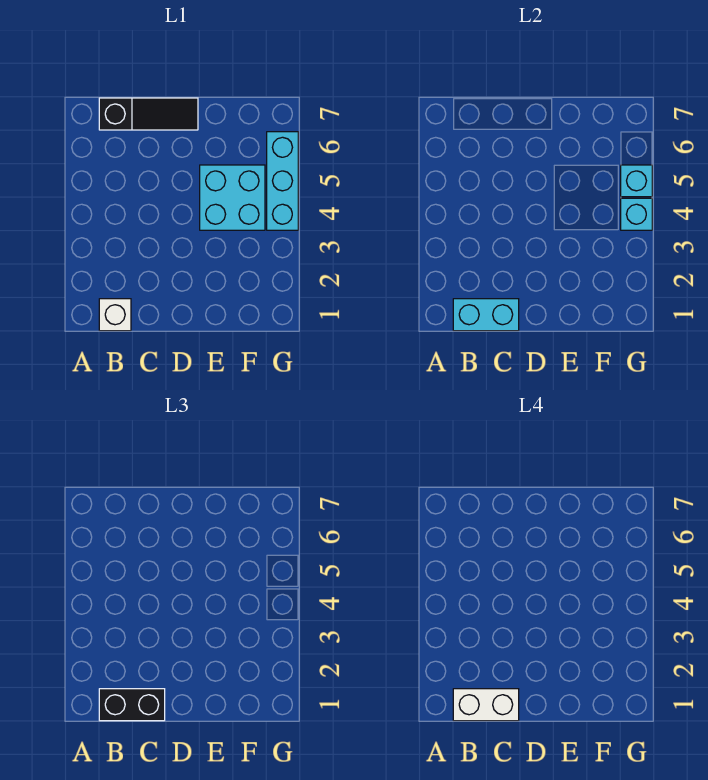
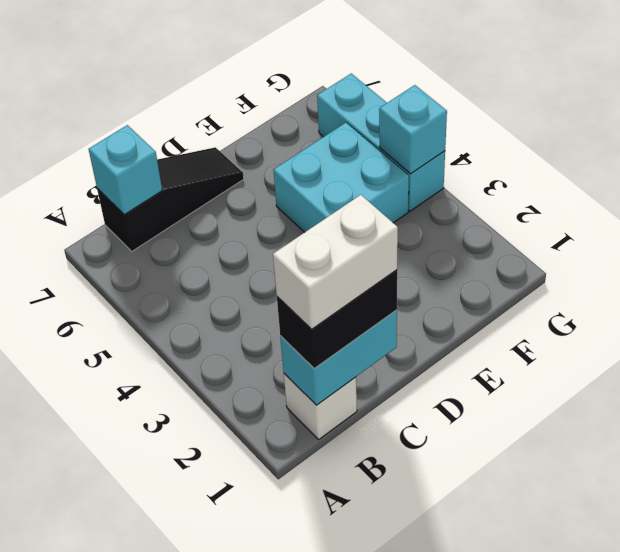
cyan 1x1 brick [621,165,652,197] -> cyan 1x1 brick moved to [89,125,162,215]

